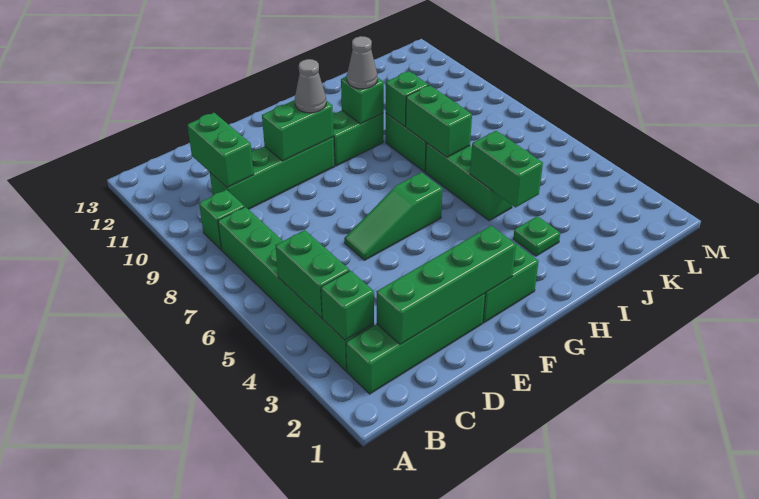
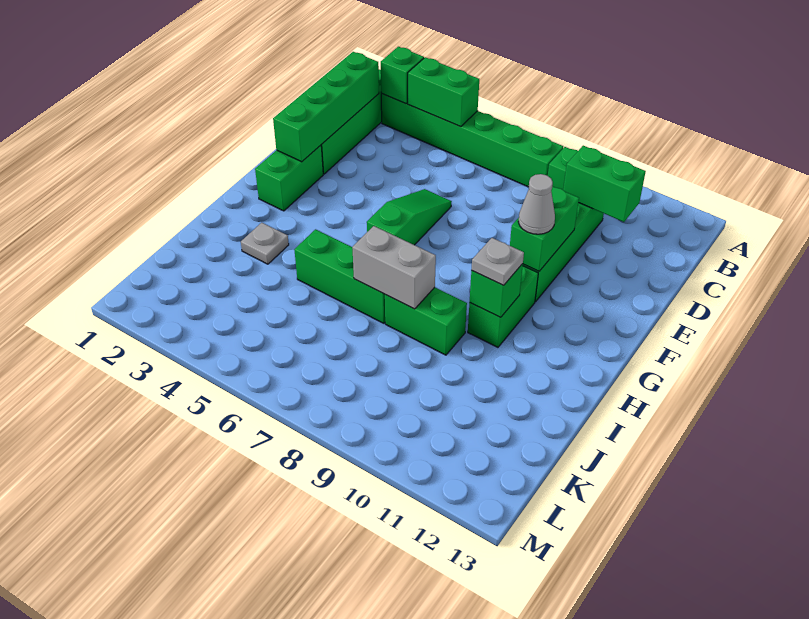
grey 1x1 cone [347,36,377,89] -> grey 1x1 plate [471,238,524,285]
green 1x1 plate [513,216,560,256] -> grey 1x1 plate [241,223,289,264]
green 1x2 brick [470,131,543,207] -> none
green 1x2 brick [406,85,472,157] -> grey 1x2 brick [352,226,436,309]
green 1x1 brick [386,71,429,127] -> none

